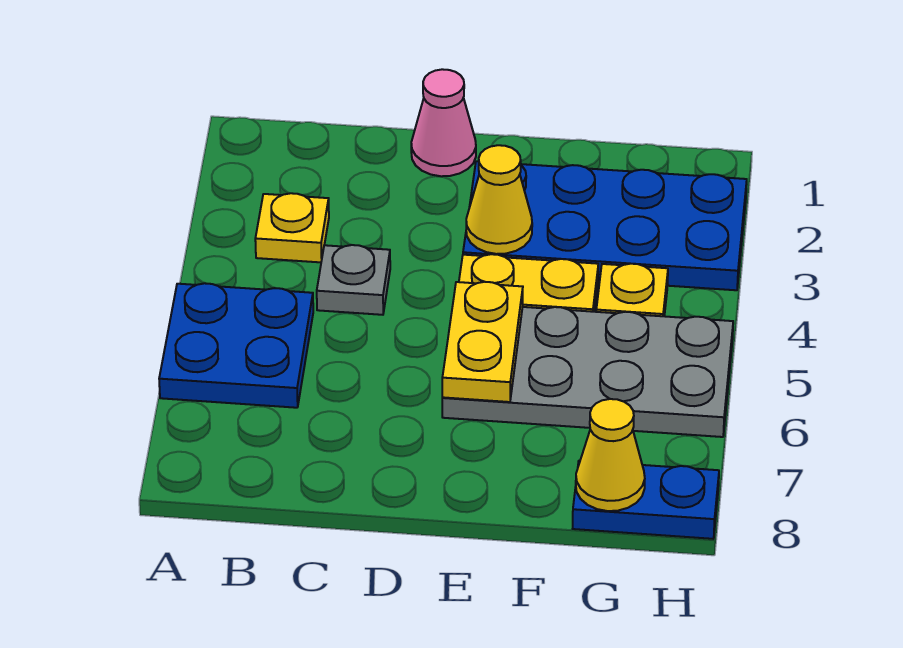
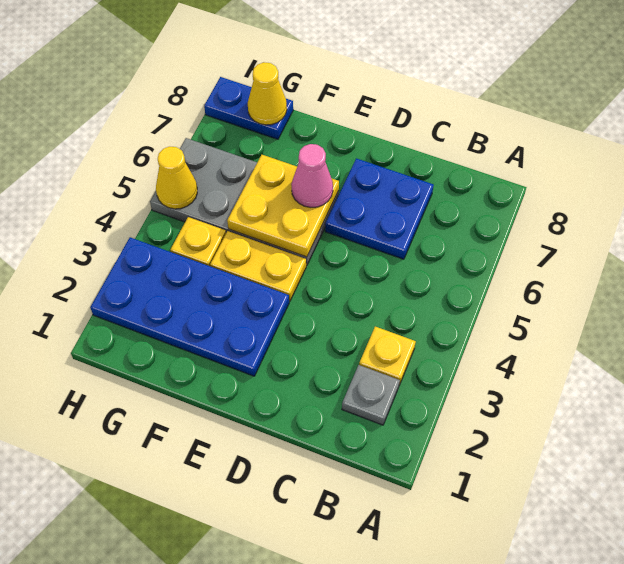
blue 2x2 plate [159,283,313,408] -> blue 2x2 plate moved to [325,158,434,259]
grey 1x1 plate [317,245,390,315] -> grey 1x1 plate moved to [342,365,400,425]
pink 1x1 cone [411,69,476,176] -> pink 1x1 cone moved to [291,144,333,207]
yellow 1x1 cone [466,145,532,254] -> yellow 1x1 cone moved to [156,147,197,209]
yellow 1x2 plate [442,282,523,402] -> yellow 2x2 plate [227,155,339,257]

